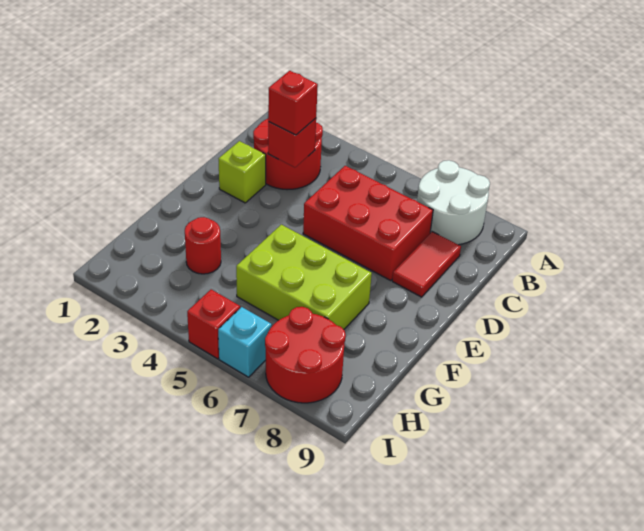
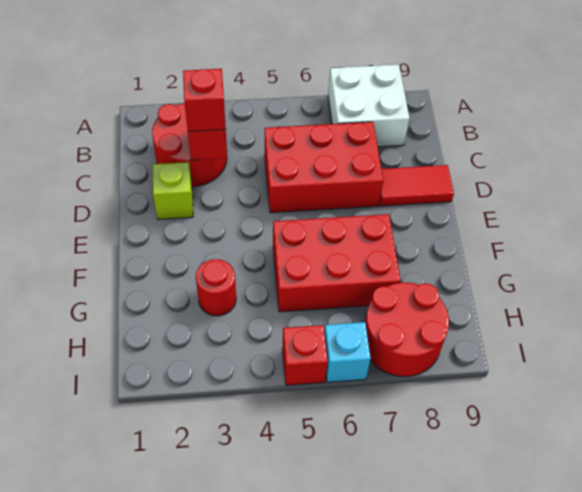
white 2x2 round brick [417,160,490,245] -> white 2x2 brick [328,65,410,147]
red 1x2 tile [392,232,461,297] -> red 1x2 tile turned to [380,165,454,206]
lime 2x3 brick [236,225,372,329] -> red 2x3 brick [273,214,400,312]

